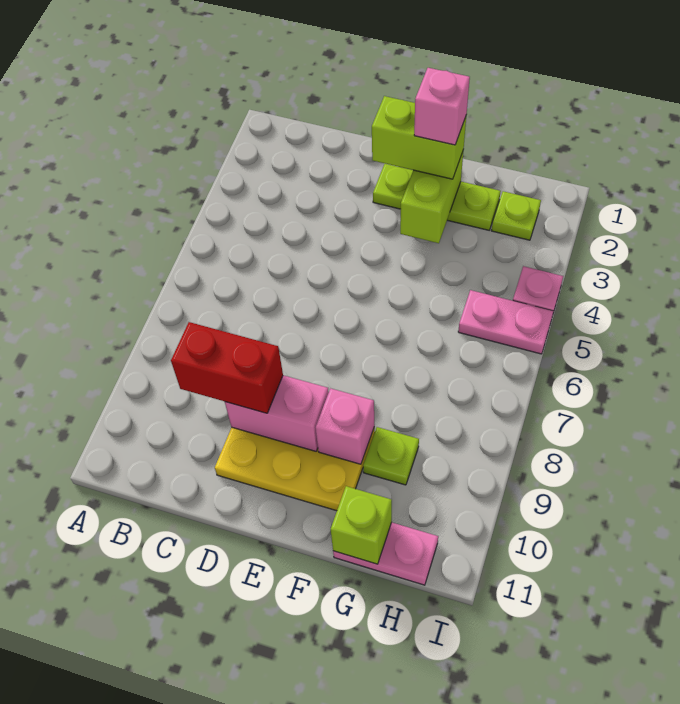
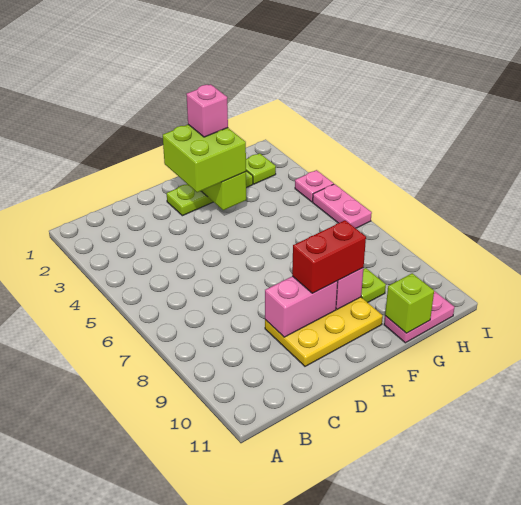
red 1x2 brick [171,322,283,413] -> red 1x2 brick moved to [292,220,366,293]
lime 1x2 brick [372,96,466,179] -> lime 2x2 brick [163,125,246,192]
pink 1x2 plate [458,290,553,354] -> pink 1x2 plate turned to [313,184,372,228]

